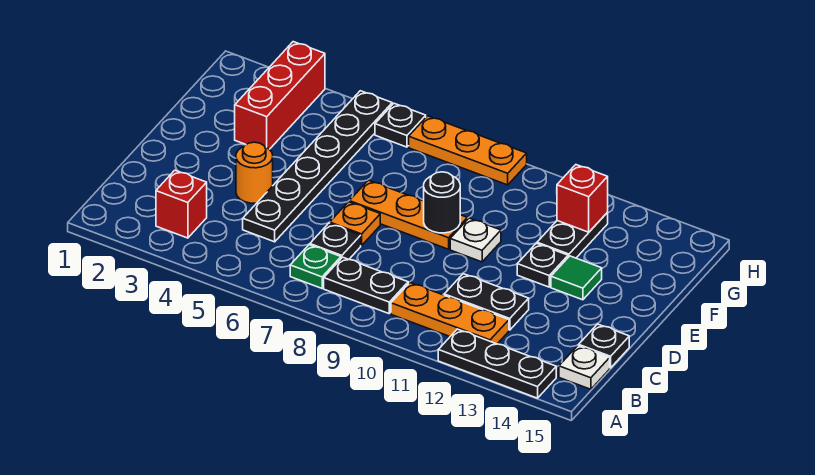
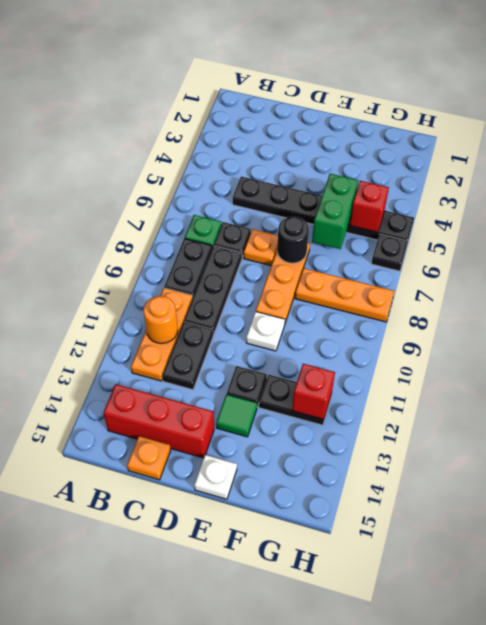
black 1x3 plate [438,329,556,398] -> black 1x3 plate moved to [184,246,242,335]
red 1x1 brick [156,170,207,238] -> red 1x1 brick moved to [350,181,389,232]
white 1x1 plate [559,346,610,389] -> white 1x1 plate moved to [194,455,237,499]
black 1x1 plate [579,324,629,368] -> orange 1x1 plate [127,436,171,480]
orange 1x1 round brick [236,142,273,203] -> orange 1x1 round brick moved to [143,296,178,344]
black 1x1 round brick [424,172,460,233] -> black 1x1 round brick moved to [277,217,309,263]
red 1x3 brick [235,42,325,149] -> red 1x3 brick moved to [103,384,214,458]
none -> green 1x2 brick [312,174,358,249]
orange 1x3 plate [409,116,527,185] -> orange 1x3 plate turned to [295,268,395,322]

